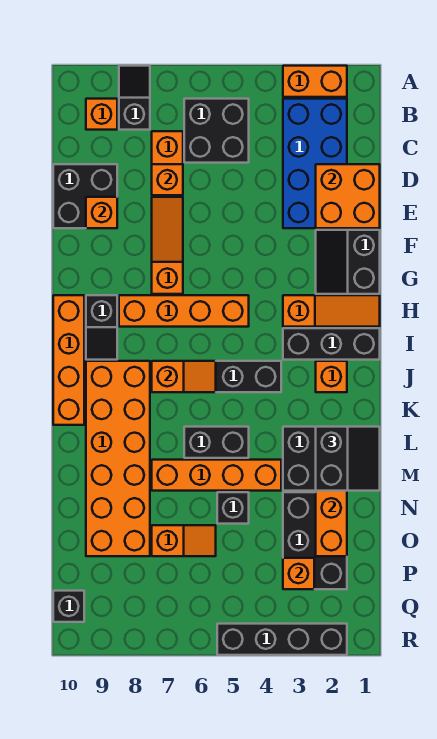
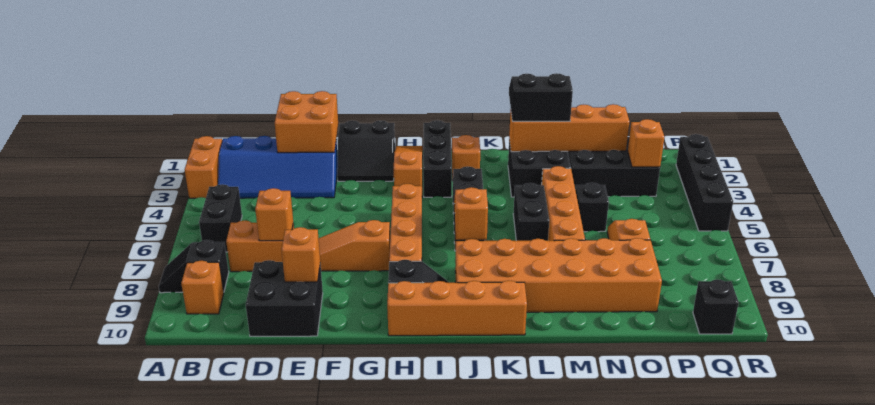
blue 2x4 brick [283,99,347,228] -> blue 2x4 slope [218,136,338,198]
black 2x2 brick [184,99,249,163] -> black 1x2 brick [199,184,242,252]

